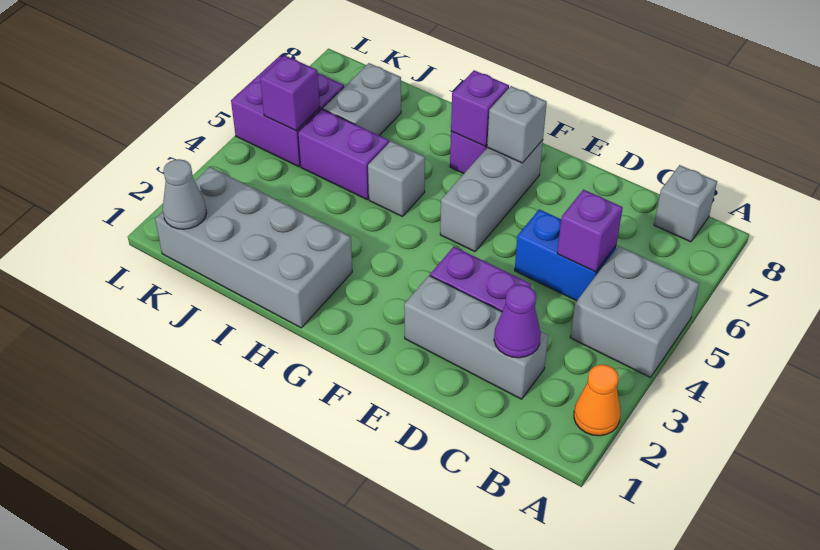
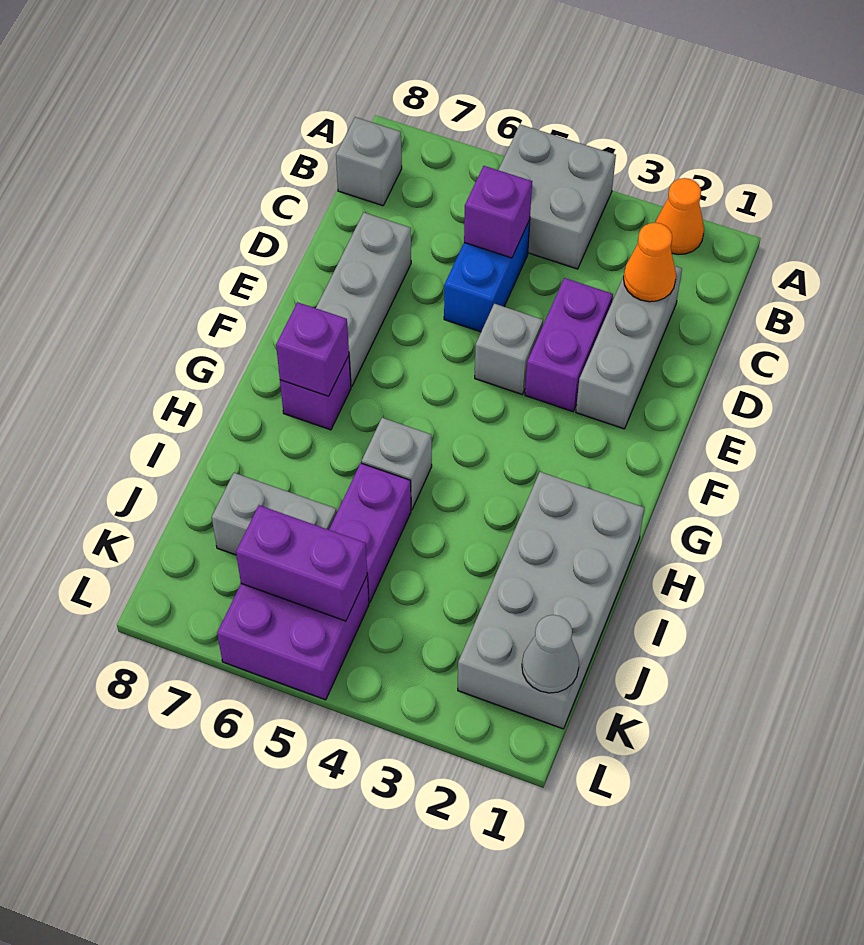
purple 1x1 cone [494,285,541,358] -> orange 1x1 cone [624,223,676,302]
grey 1x3 brick [440,140,543,252] -> grey 1x3 brick turned to [316,213,411,386]
grey 1x1 brick [487,86,547,163] -> grey 1x1 brick moved to [475,304,543,394]
purple 1x1 brick [260,55,320,131] -> purple 1x2 brick [236,505,367,621]

